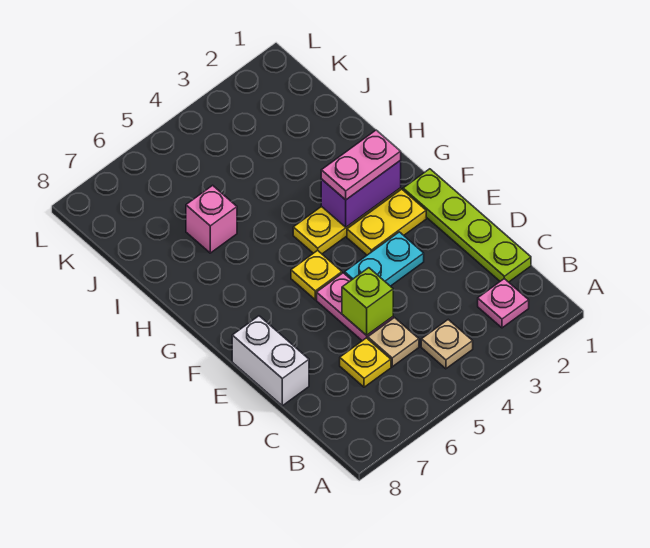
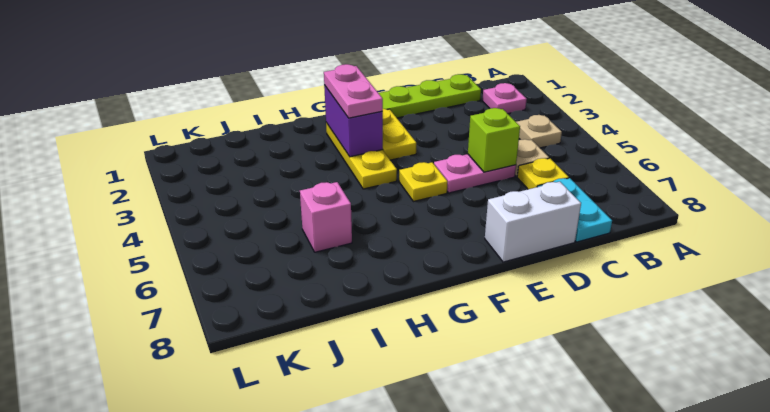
cyan 1x2 plate [345,232,424,286] -> cyan 1x2 plate moved to [537,178,612,242]

